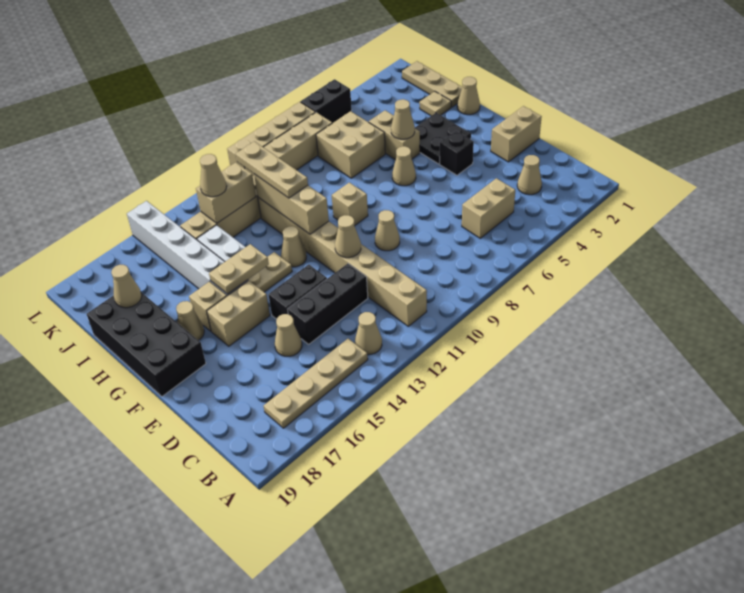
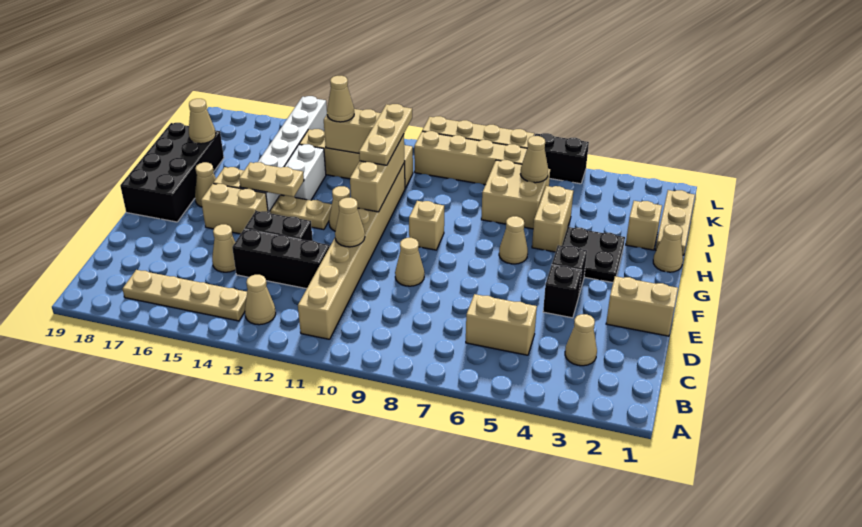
none -> black 1x1 brick [543,265,582,318]
tan 1x1 cone [391,99,415,139] -> tan 1x1 cone moved to [520,136,548,183]
tan 1x1 plate [419,91,451,116] -> tan 1x1 brick [626,201,662,250]

